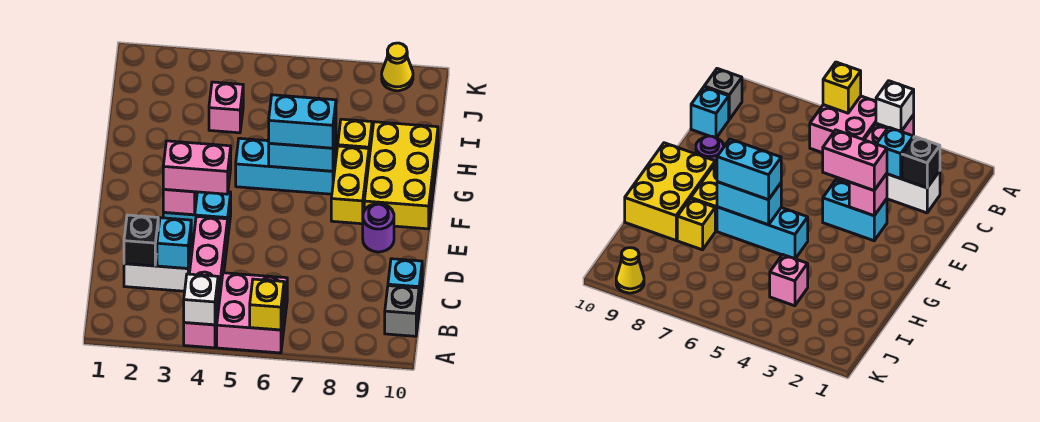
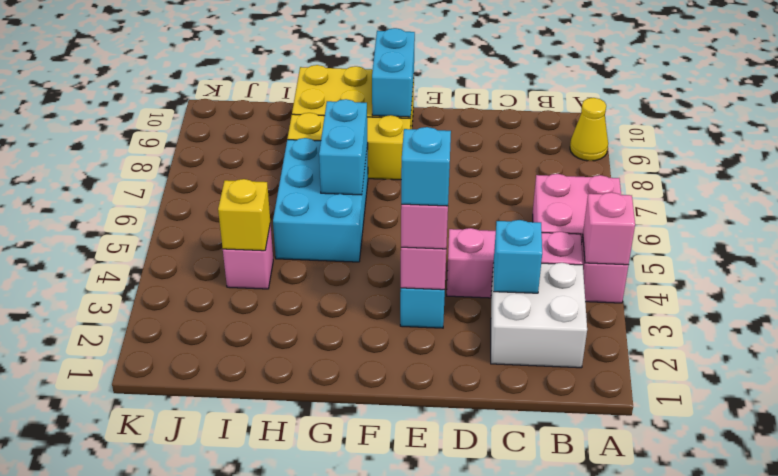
white 1x1 brick [184,274,218,325] -> pink 1x1 brick [583,192,635,265]
yellow 1x1 brick [250,279,284,330] -> yellow 1x1 brick moved to [218,179,270,251]
grey 1x1 brick [385,286,419,336] -> none
white 1x2 brick [124,251,191,291] -> white 2x2 brick [491,263,587,368]
black 1x1 brick [124,215,158,266] -> none
cyan 1x1 brick [388,259,422,308] -> cyan 1x1 brick moved to [401,127,451,206]
purple 1x1 round brick [363,204,394,252] -> none
cyan 1x3 brick [236,138,336,194] -> cyan 2x3 brick [273,138,368,262]
cyan 1x2 brick [269,95,336,148] -> cyan 1x2 brick moved to [372,28,415,117]
yellow 1x1 cone [382,43,413,91] -> yellow 1x1 cone moved to [570,98,608,161]

